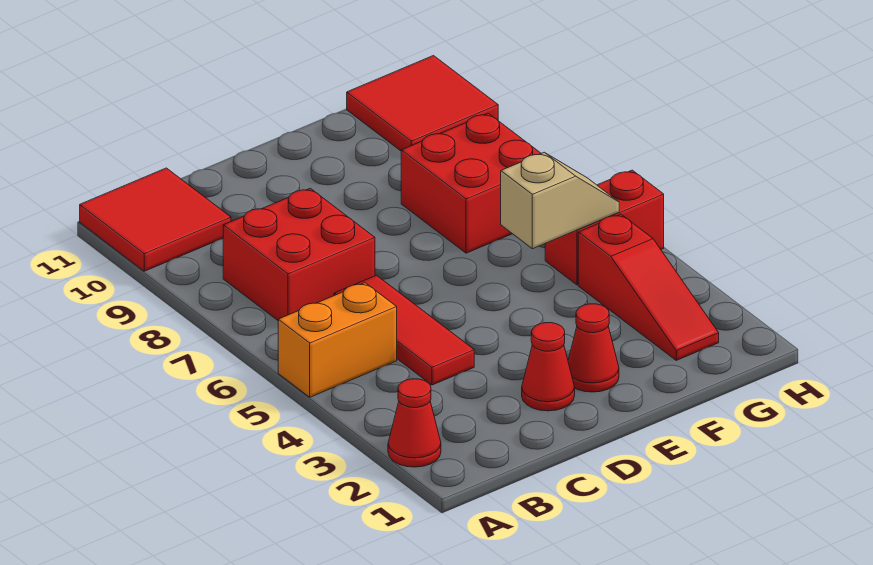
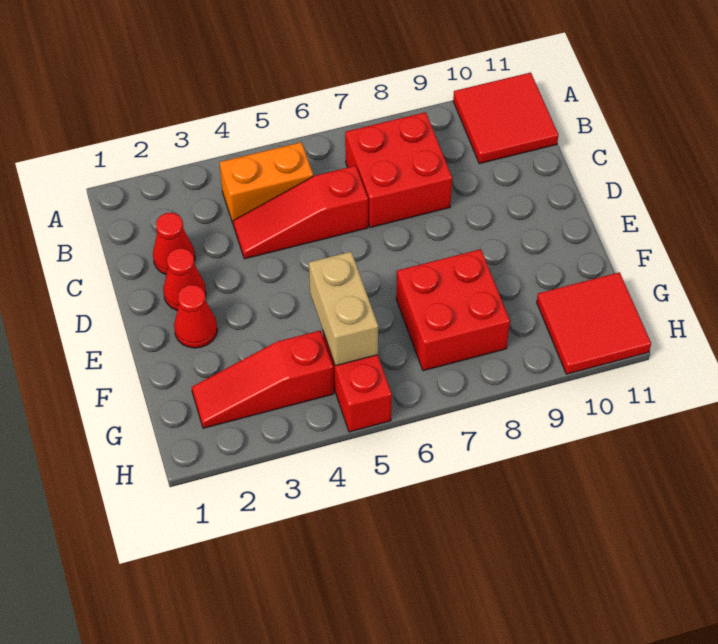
red 1x1 cone [388,379,441,467] -> red 1x1 cone moved to [153,213,195,275]
orange 1x2 brick [278,283,397,397] -> orange 1x2 brick turned to [220,142,313,223]
red 1x3 tile [334,275,474,385] -> red 1x3 slope [233,166,368,259]
tan 1x2 slope [501,152,619,249] -> tan 1x2 brick [309,252,378,366]

